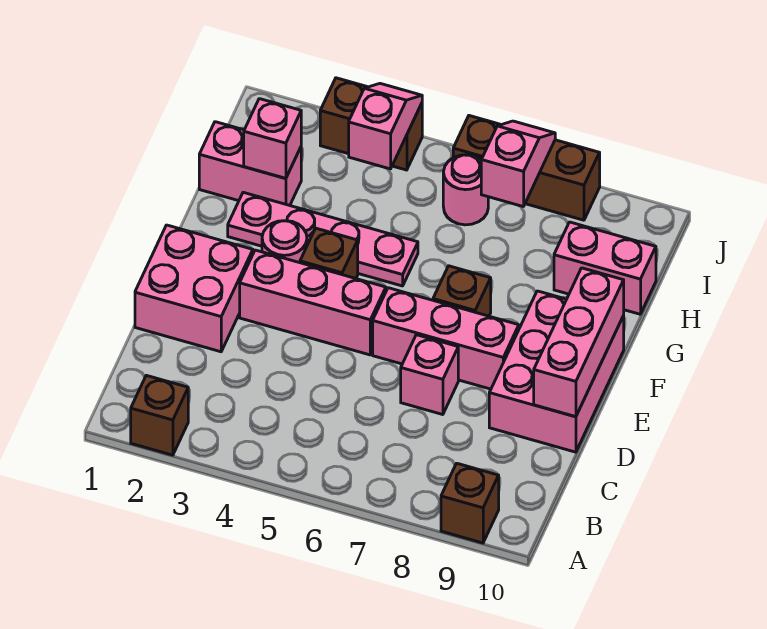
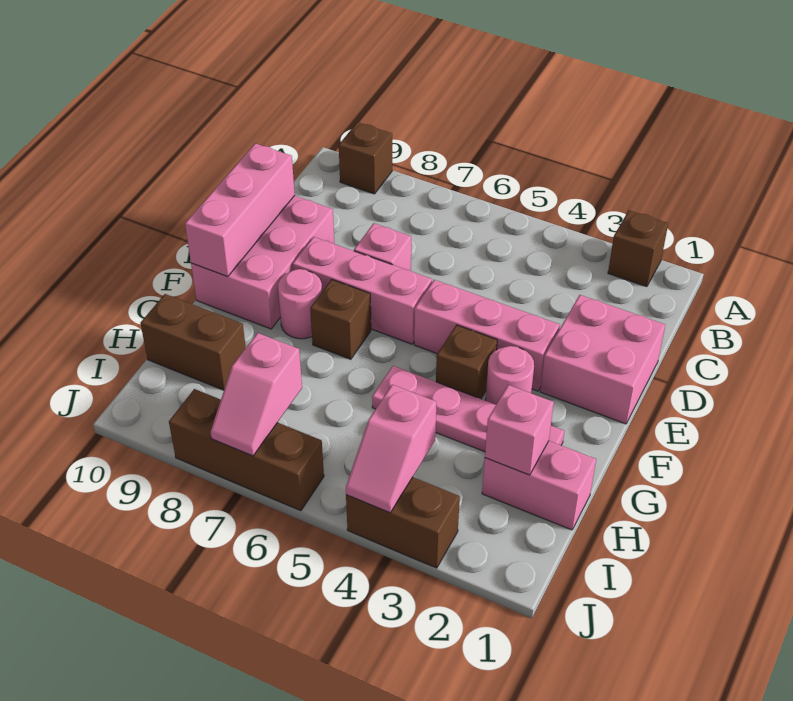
pink 1x2 brick [554,222,656,314] -> brown 1x2 brick [141,294,246,390]
pink 1x1 round brick [443,155,488,225] -> pink 1x1 round brick moved to [278,269,322,339]

